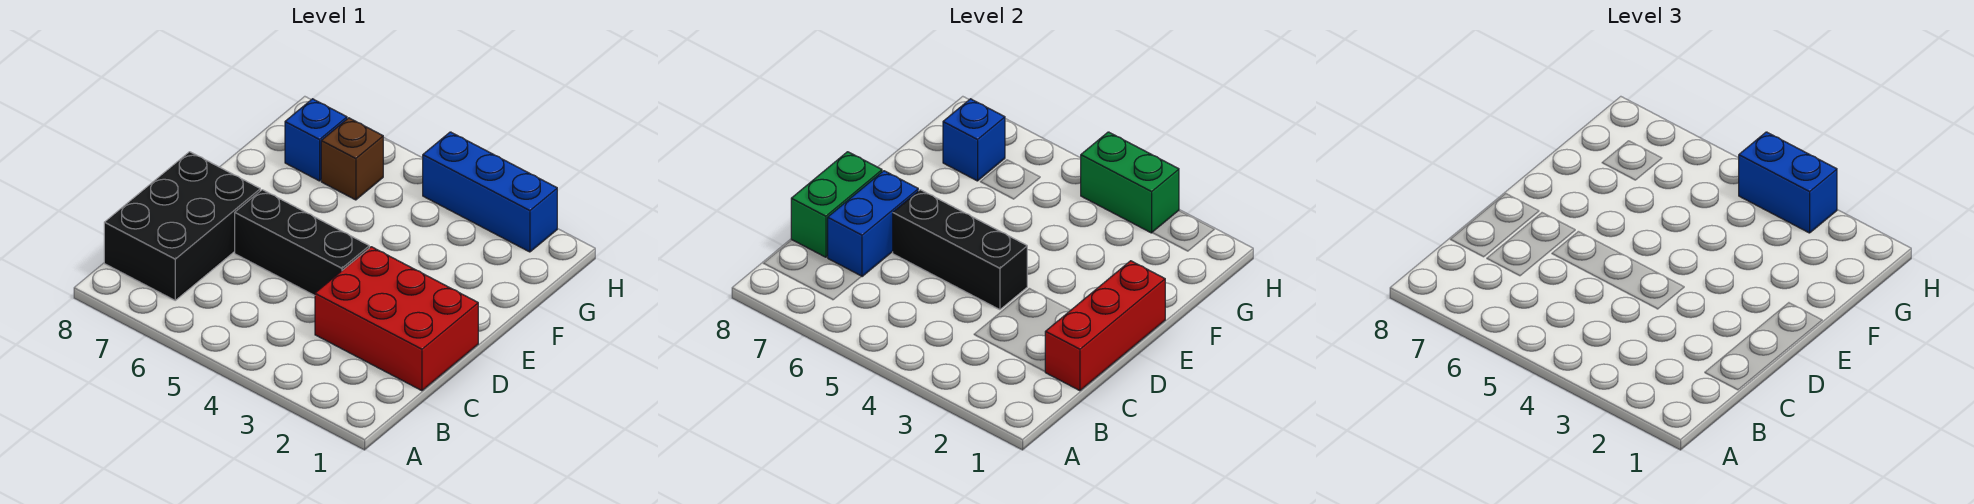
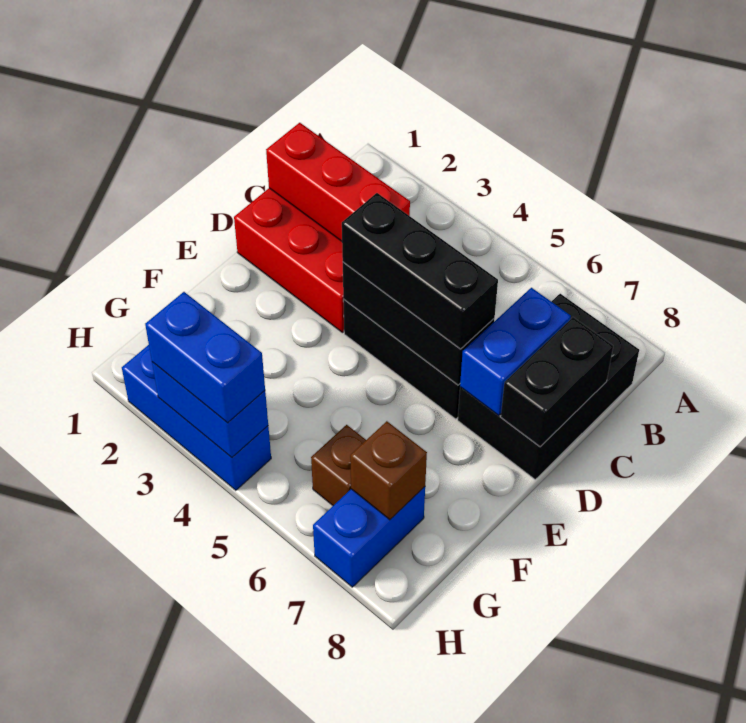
red 1x3 brick [1045,261,1165,391] -> red 1x3 brick turned to [266,123,410,241]
green 1x2 brick [791,152,882,257] -> black 1x2 brick [501,317,613,447]
none -> black 1x3 brick [342,193,498,349]
blue 1x1 brick [285,99,347,181] -> blue 1x2 brick [313,487,425,587]
blue 1x1 brick [943,99,1005,181] -> brown 1x1 brick [350,421,427,520]
green 1x2 brick [1081,132,1179,233] -> blue 1x2 brick [152,362,268,458]

